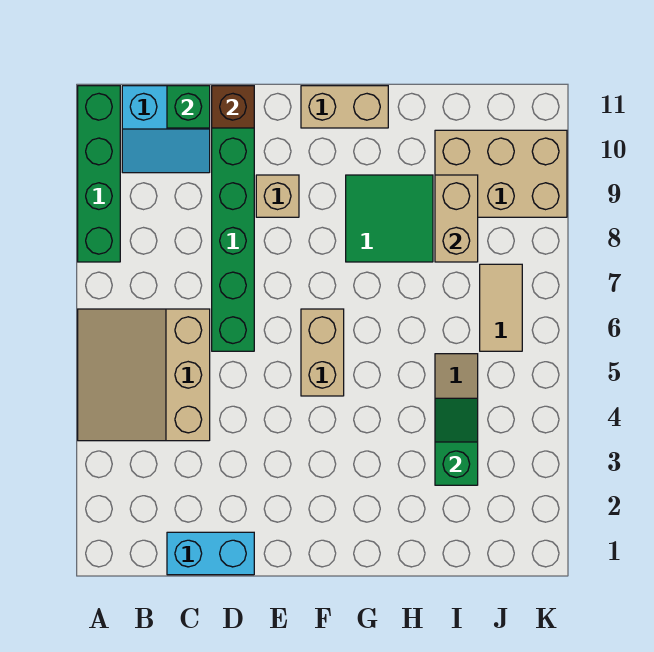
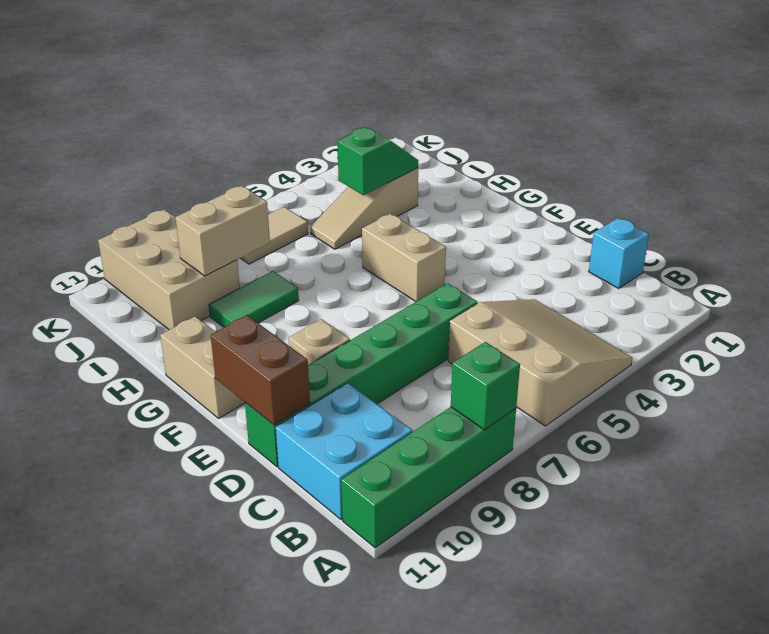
tan 3x3 slope [78,309,210,441] -> tan 3x3 slope turned to [448,299,632,426]
cyan 2x2 slope [122,86,210,173] -> cyan 2x2 brick [276,383,412,519]
cyan 1x2 brick [167,532,254,575] -> cyan 1x1 brick [589,218,649,289]
green 1x1 brick [167,86,210,128] -> green 1x1 brick moved to [451,342,520,430]
brown 1x1 brick [212,86,254,128] -> brown 1x2 brick [211,315,310,425]
tan 1x2 brick [301,309,344,396] -> tan 1x2 brick turned to [362,214,446,301]
green 2x2 tile [346,175,433,262] -> green 1x2 tile [209,271,299,327]
green 1x2 slope [435,398,478,485] -> green 1x2 slope turned to [337,128,418,195]

